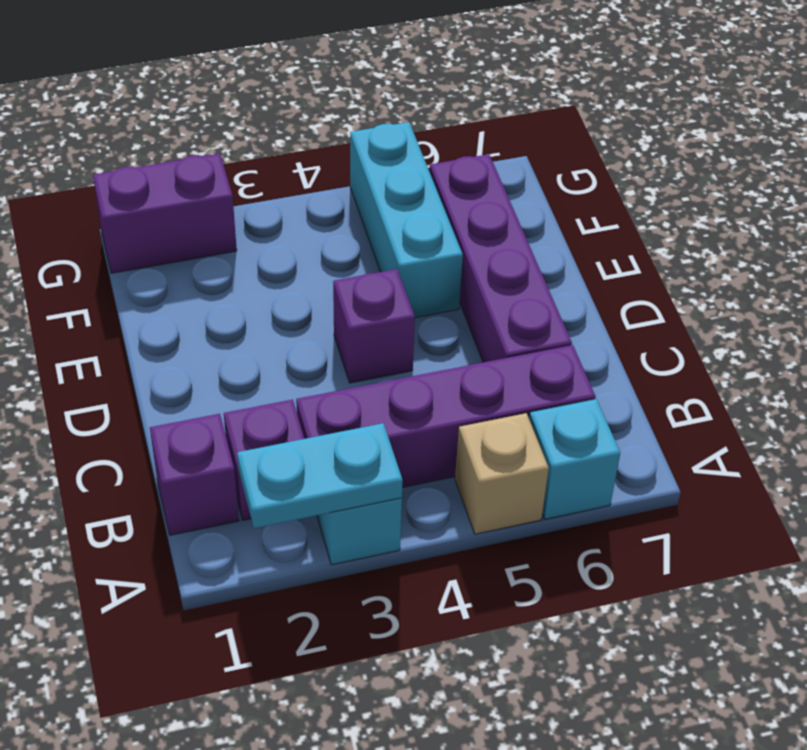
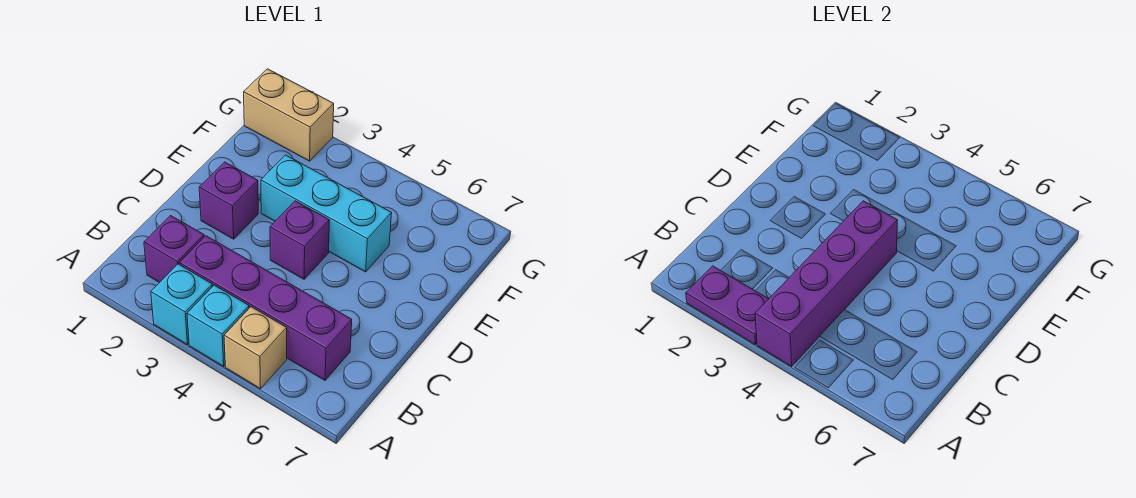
cyan 1x2 plate [237,423,403,528] -> purple 1x2 plate [686,266,768,345]
cyan 1x1 brick [529,399,620,519] -> cyan 1x1 brick moved to [187,285,249,366]
purple 1x1 brick [150,414,239,535] -> purple 1x1 brick moved to [199,162,258,239]
purple 1x4 brick [429,154,572,362] -> purple 1x4 brick moved to [755,201,898,366]
cyan 1x3 brick [350,122,463,318] -> cyan 1x3 brick turned to [261,155,392,272]
purple 1x2 brick [93,154,237,273] -> tan 1x2 brick [244,69,334,161]

